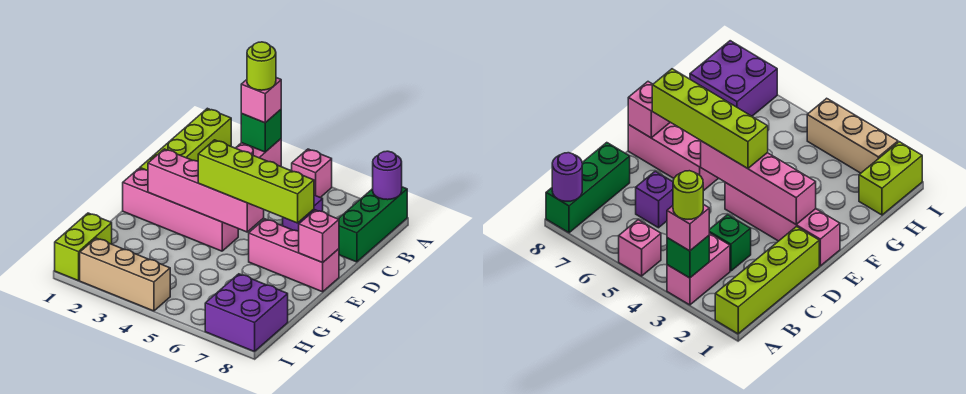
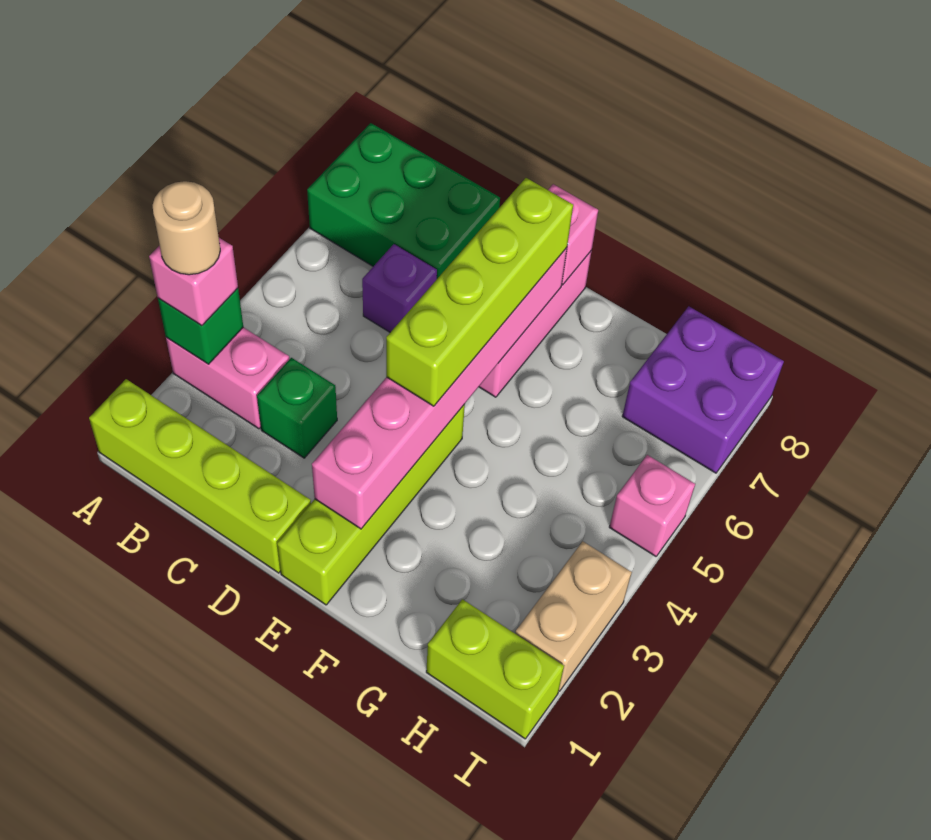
lime 1x1 round brick [247,42,276,90] -> tan 1x1 round brick [153,181,220,275]
pink 1x1 brick [292,149,332,198] -> pink 1x1 brick moved to [609,455,695,556]
green 1x3 brick [339,187,407,262] -> green 2x3 brick [307,123,500,279]
purple 1x1 round brick [373,151,402,200] -> none
pink 1x4 brick [123,168,238,251] -> lime 1x4 brick [277,404,465,605]
pink 1x4 brick [148,149,264,232] -> pink 1x6 brick [312,248,567,529]
tan 1x3 brick [80,238,170,311] -> tan 1x2 brick [515,541,632,691]

